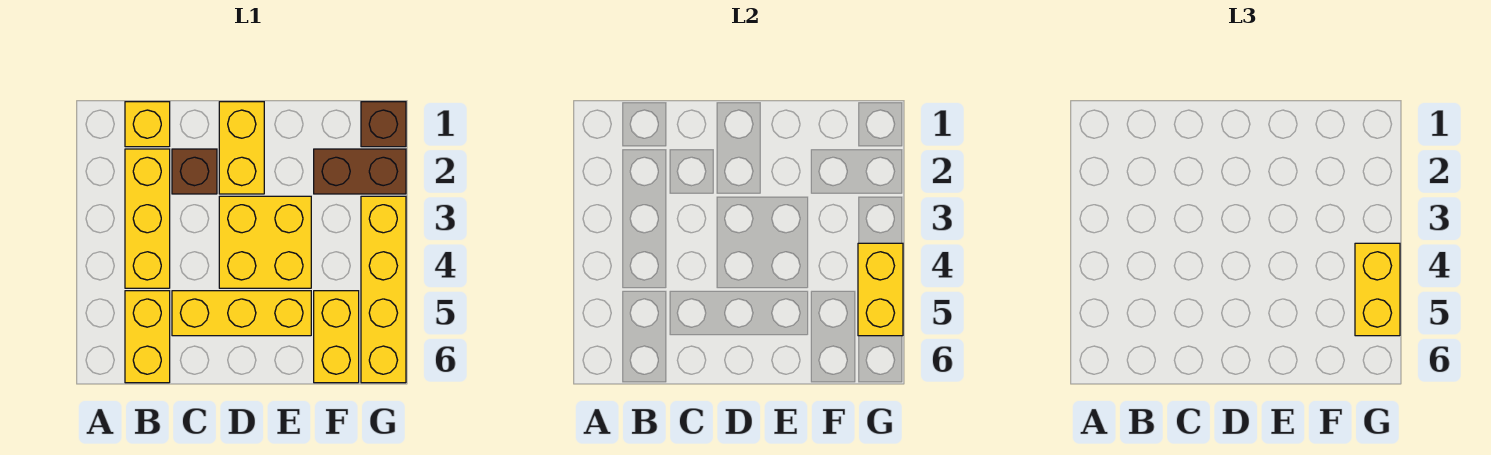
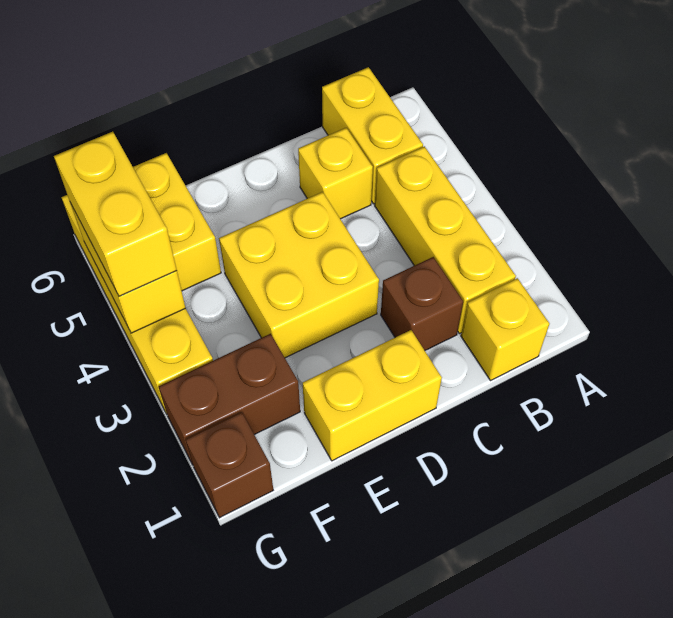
yellow 1x3 brick [172,291,311,336] -> yellow 1x1 brick [298,128,373,219]
yellow 1x2 brick [219,102,264,194] -> yellow 1x2 brick turned to [303,330,442,461]

